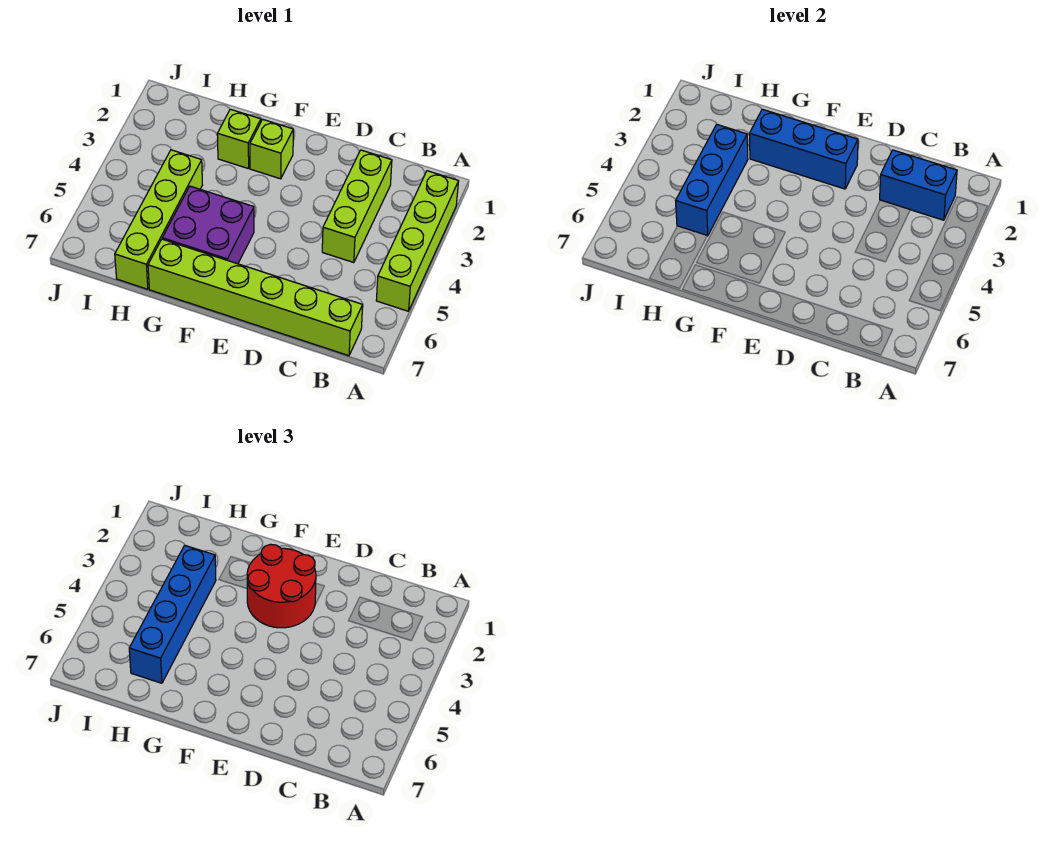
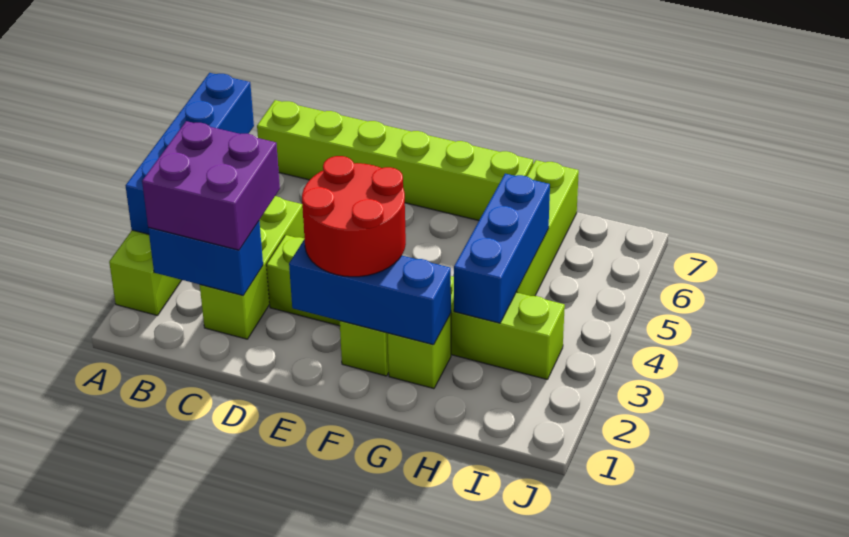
none -> lime 1x6 brick [266,235,565,380]
purple 2x2 brick [162,186,254,264] -> purple 2x2 brick moved to [142,121,280,250]
blue 1x4 brick [129,545,216,683] -> blue 1x4 brick moved to [126,73,254,234]

